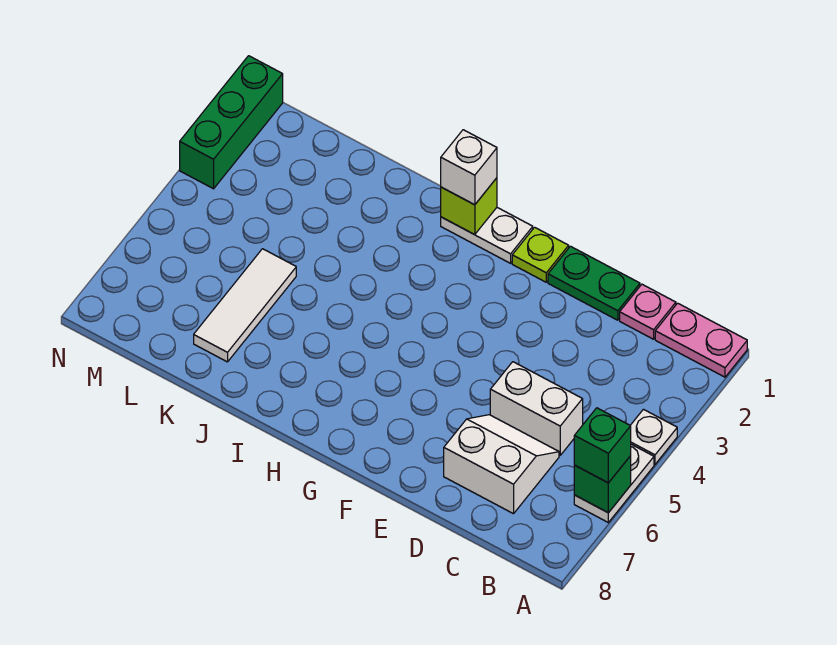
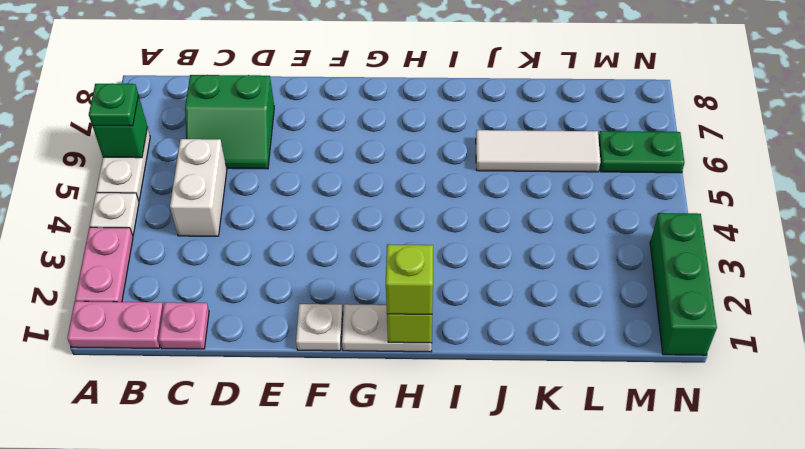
none -> pink 1x2 plate [75,227,133,302]
green 1x1 brick [574,408,631,483] -> green 1x1 plate [89,83,139,126]
white 1x2 brick [490,362,583,455] -> white 1x2 brick turned to [170,139,227,236]
white 2x2 slope [444,415,559,514] -> green 2x2 slope [185,75,274,169]
green 1x2 plate [548,246,640,320] -> green 1x2 plate moved to [598,131,685,173]
lime 1x1 plate [512,227,569,282] -> white 1x1 plate [296,304,343,351]
white 1x1 brick [441,130,497,205] -> lime 1x1 brick [386,244,433,314]
white 1x3 tile [194,249,296,362] -> white 1x3 tile turned to [476,130,601,172]

